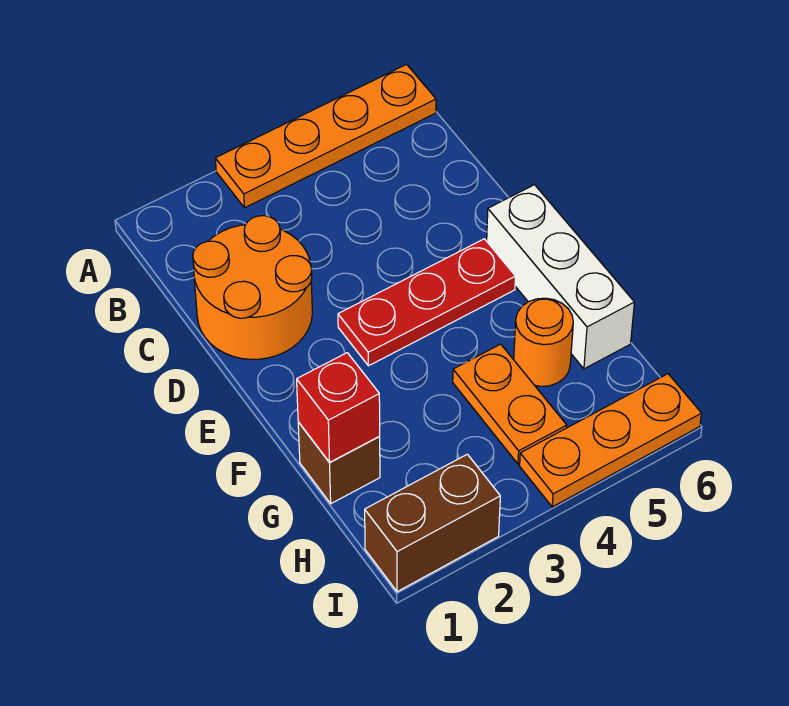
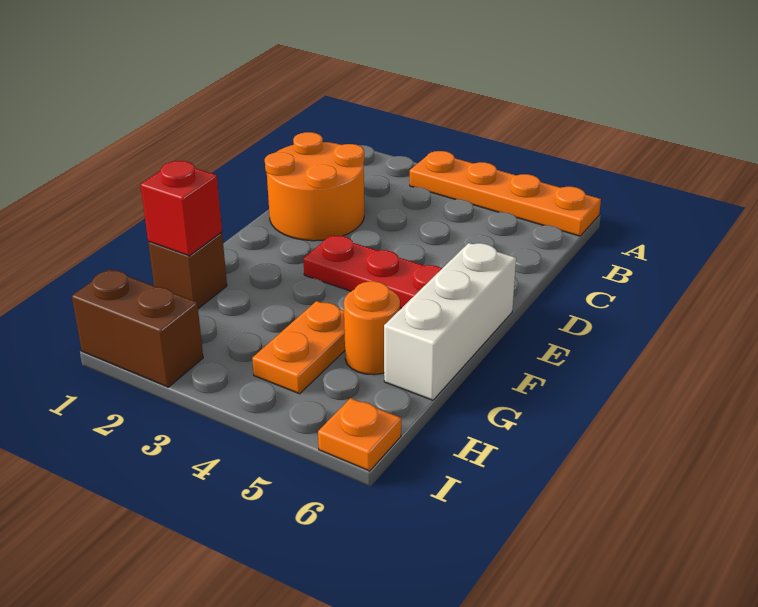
orange 1x3 plate [520,374,701,507] -> orange 1x1 plate [318,398,401,471]

